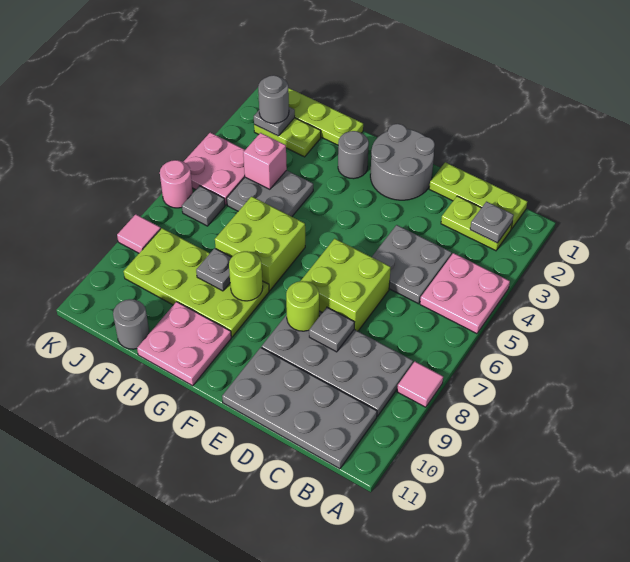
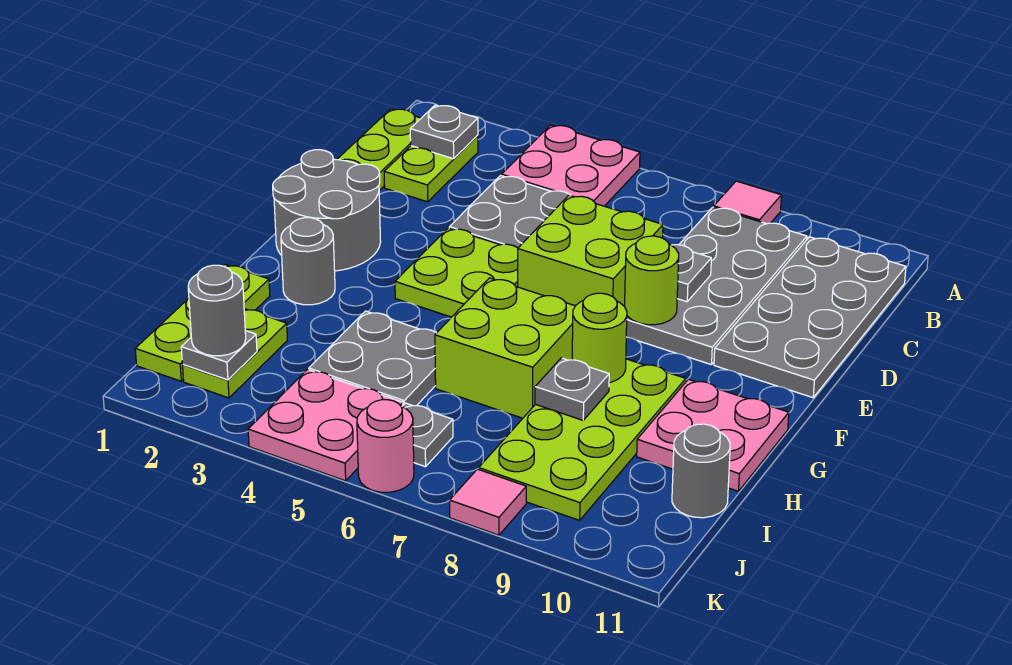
none -> lime 2x2 plate [395,228,518,317]
pink 1x1 brick [243,133,287,189] -> none

